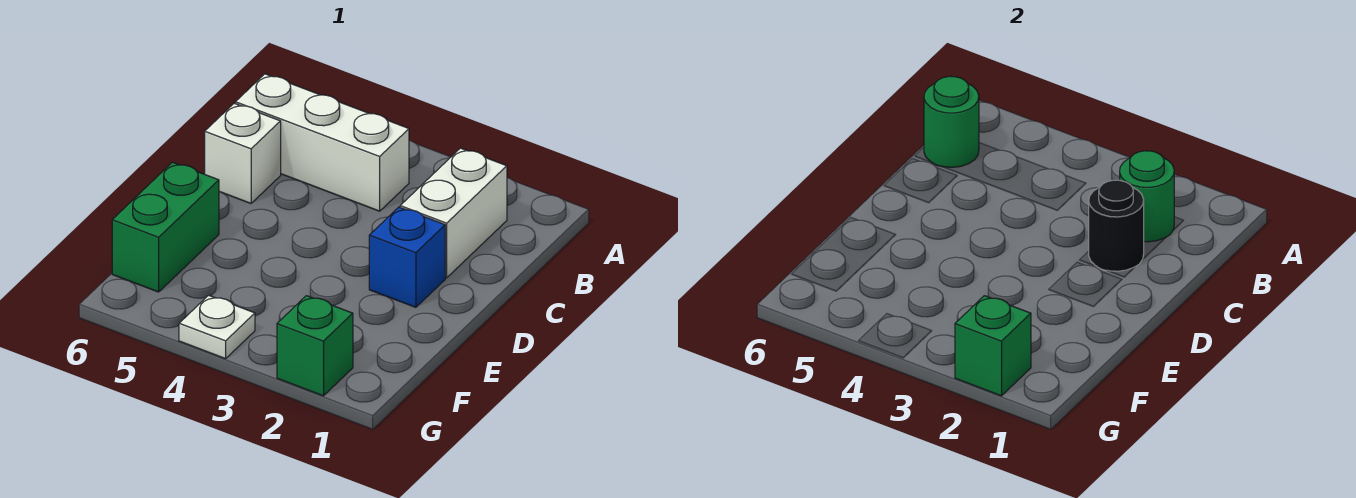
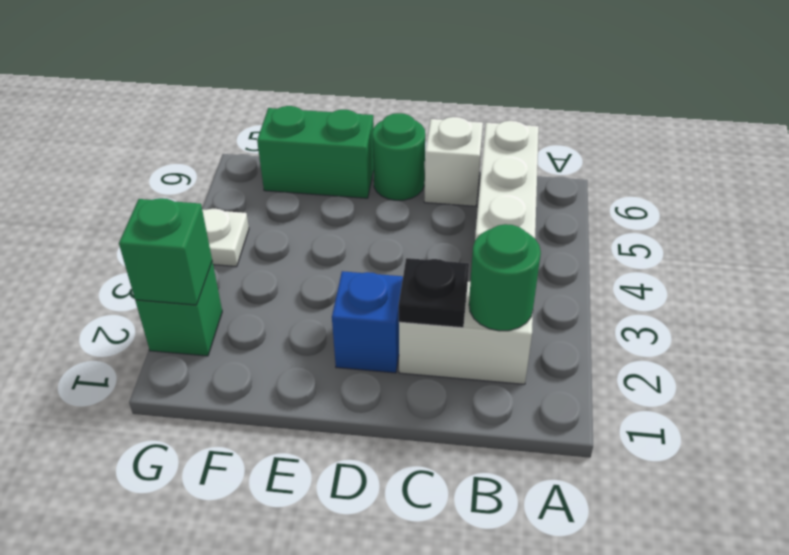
green 1x1 round brick [924,76,979,167] -> green 1x1 round brick moved to [372,113,425,200]
black 1x1 round brick [1089,180,1144,271] -> black 1x1 plate [399,258,469,328]

